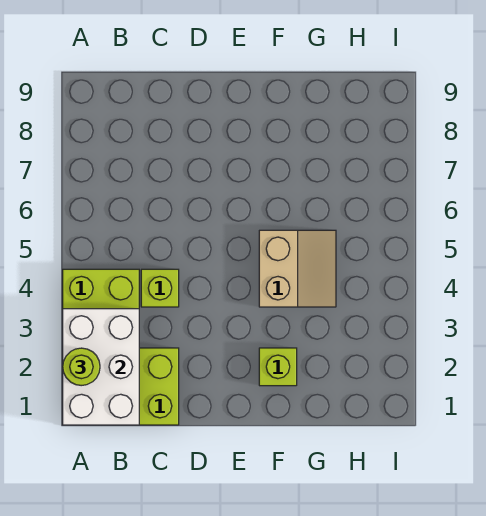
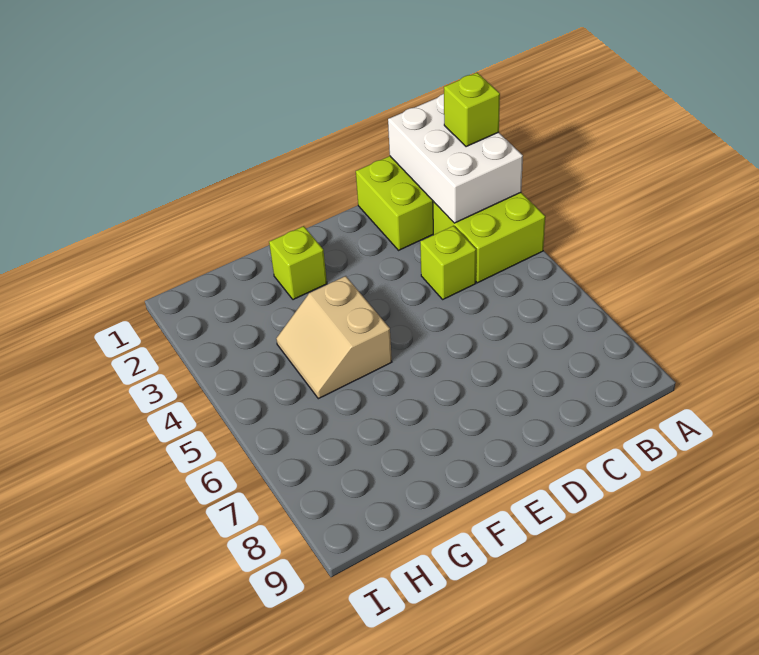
lime 1x1 round brick [63,348,100,386] -> lime 1x1 brick [444,73,500,147]

